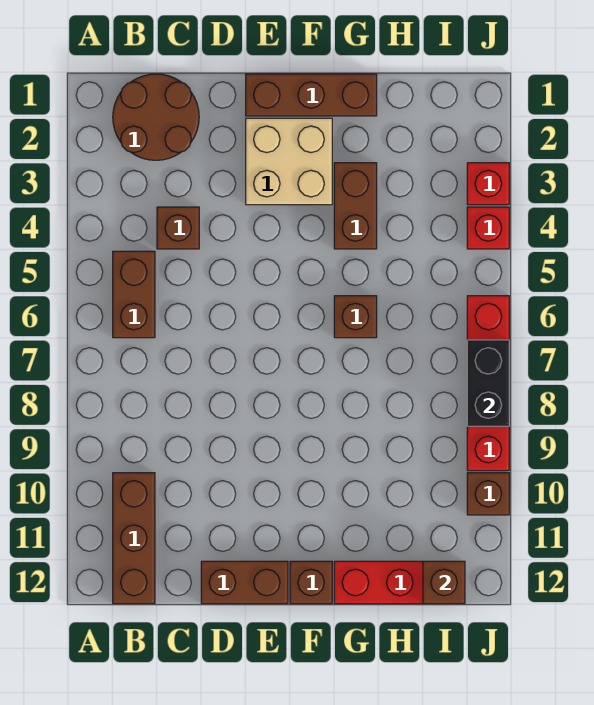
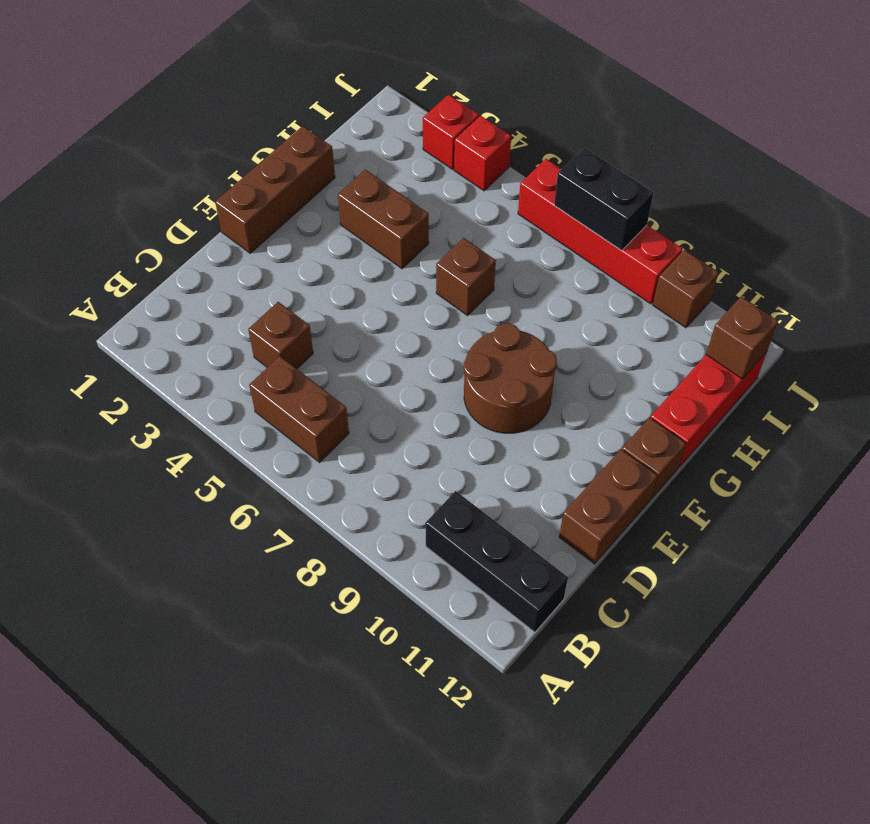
brown 2x2 round brick [113,74,199,160] -> brown 2x2 round brick moved to [464,323,557,433]
brown 1x3 brick [113,473,155,604] -> black 1x3 brick [425,491,568,632]
tan 2x2 brick [246,118,332,205] -> none

